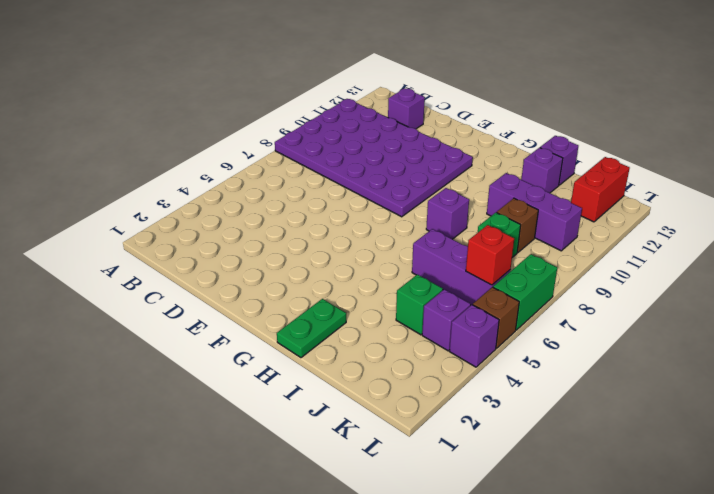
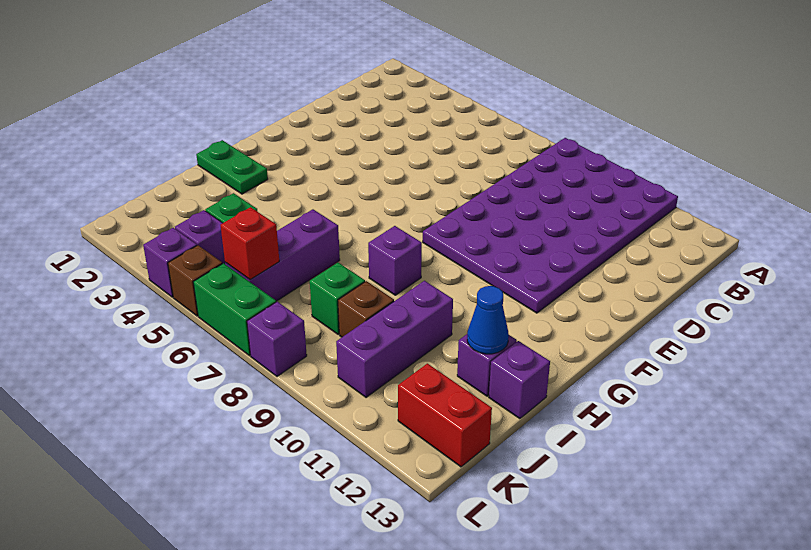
purple 1x1 brick [388,89,425,129] -> purple 1x1 brick moved to [247,302,307,376]
none -> blue 1x1 cone [467,286,509,354]

